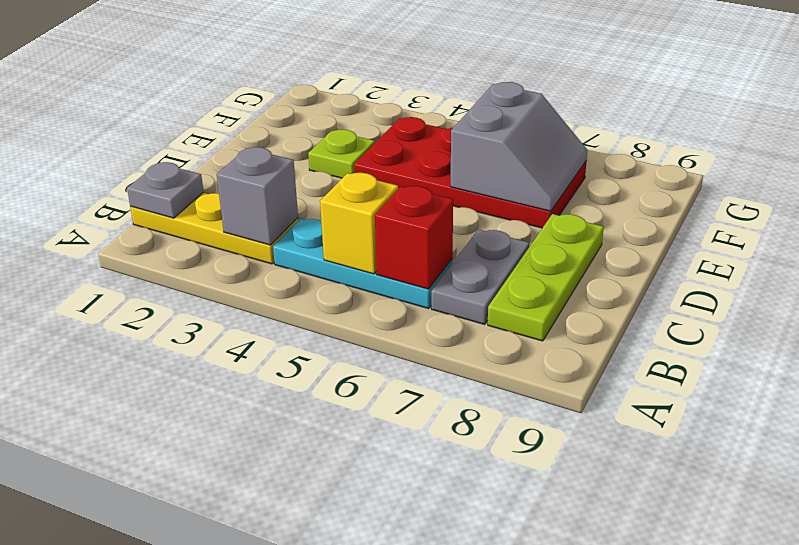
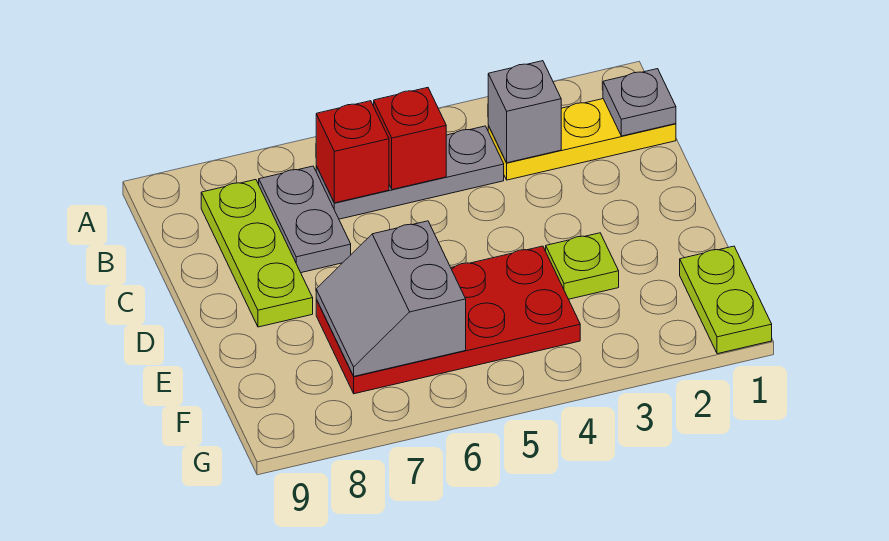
cyan 1x3 plate [273,219,453,308] -> grey 1x3 plate [316,126,504,219]
yellow 1x1 brick [320,173,398,274] -> red 1x1 brick [374,88,446,189]
none -> lime 1x2 plate [680,246,772,354]

